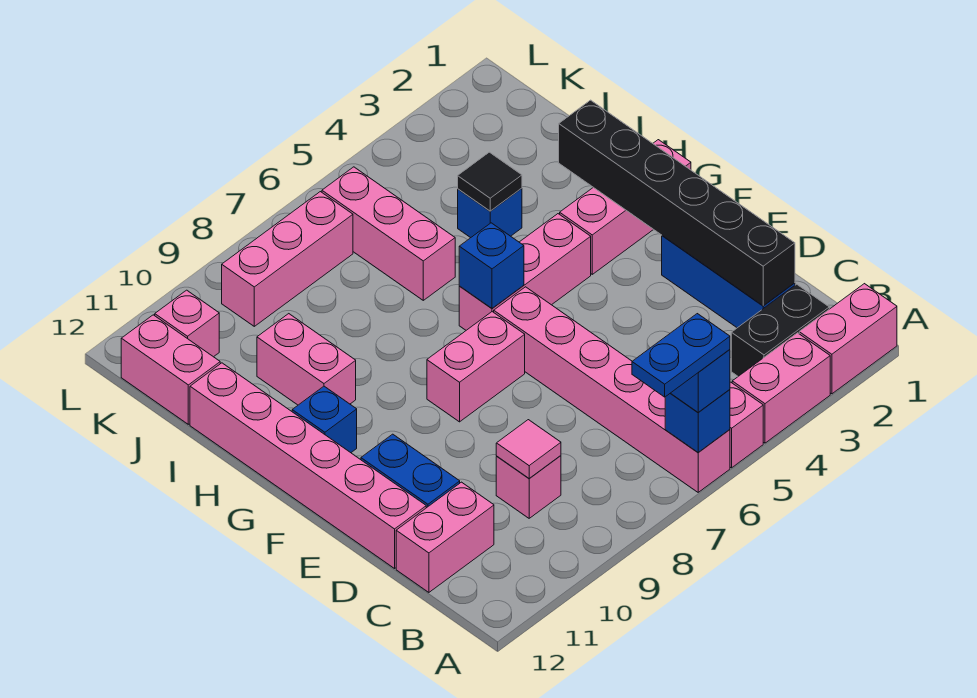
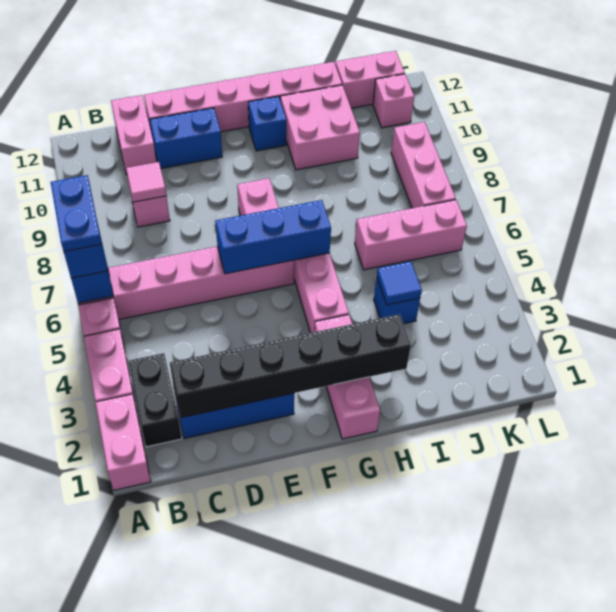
blue 1x1 brick [459,223,524,308] -> blue 1x3 brick [216,200,331,274]
pink 1x2 brick [257,314,356,405] -> pink 2x2 brick [280,85,360,170]
black 1x1 tile [458,152,522,211] -> blue 1x1 tile [377,262,422,305]

